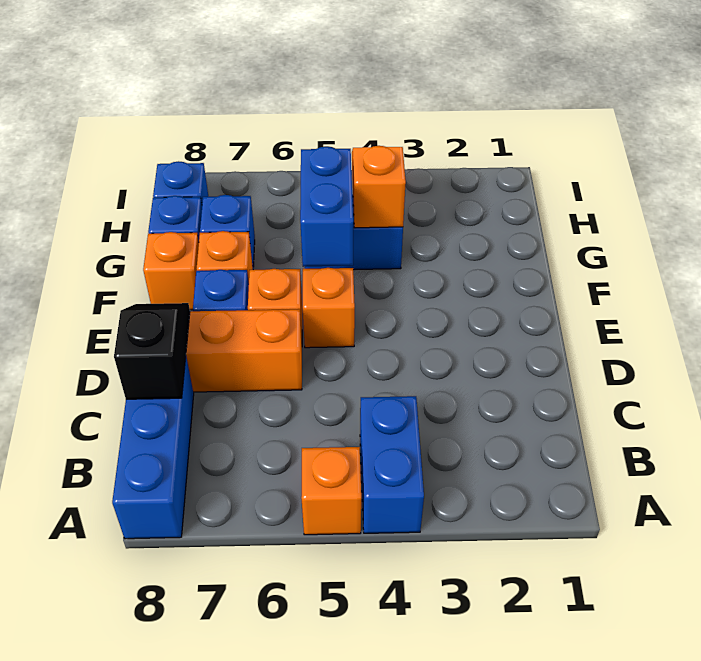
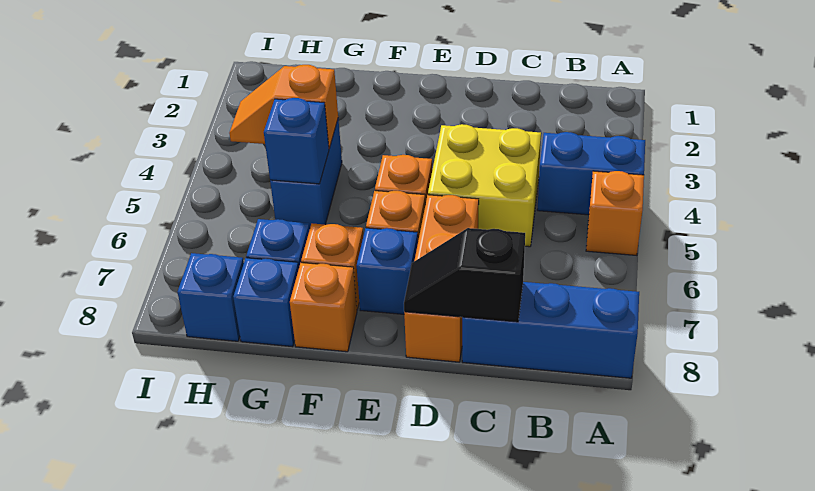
none -> yellow 2x2 brick [428,124,541,247]
blue 1x2 brick [300,147,353,267] -> blue 1x1 brick [264,98,329,184]

